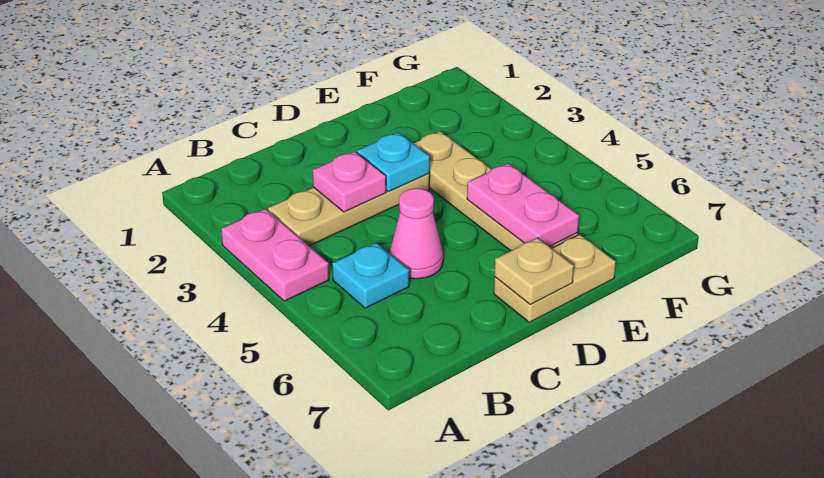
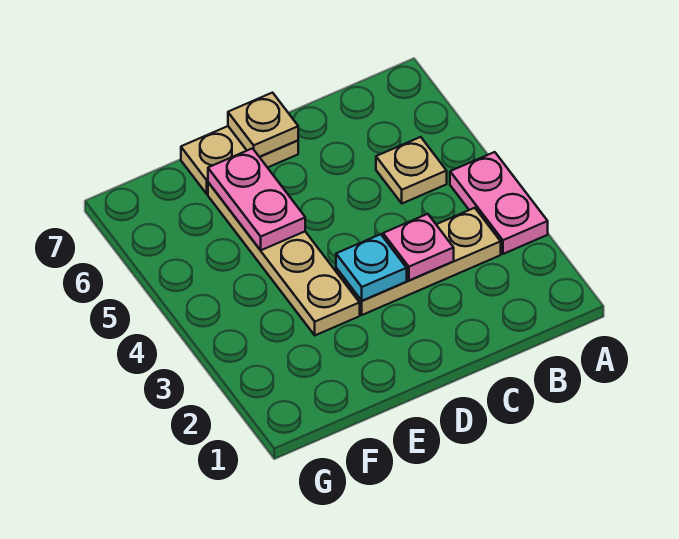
cyan 1x1 plate [332,243,409,308] -> tan 1x1 plate [376,137,447,203]
pink 1x1 cone [390,188,443,279] -> none

